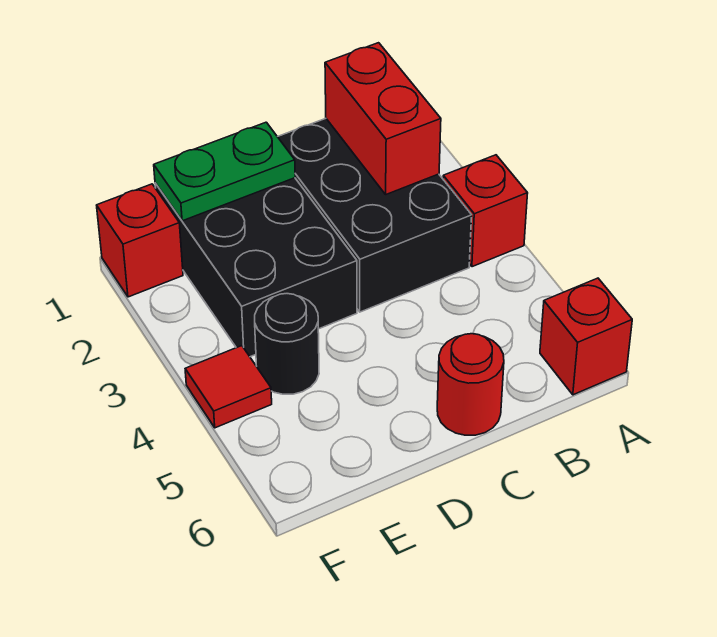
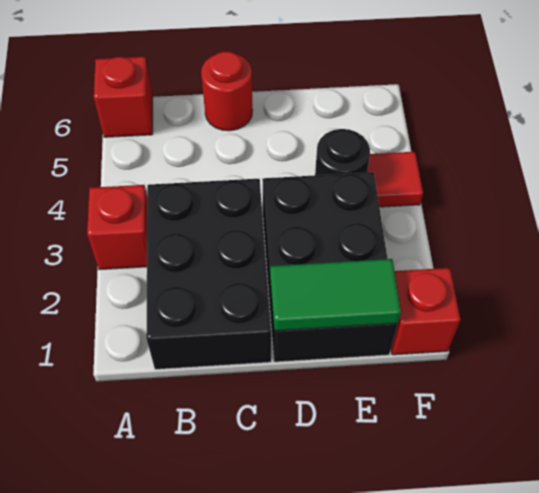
red 1x2 brick [325,43,441,194] -> none
green 1x2 plate [154,122,295,221] -> green 1x2 tile [270,259,401,331]

